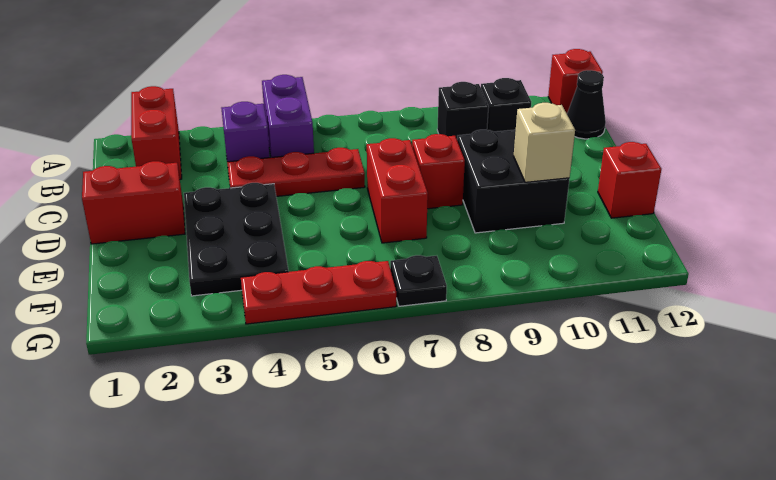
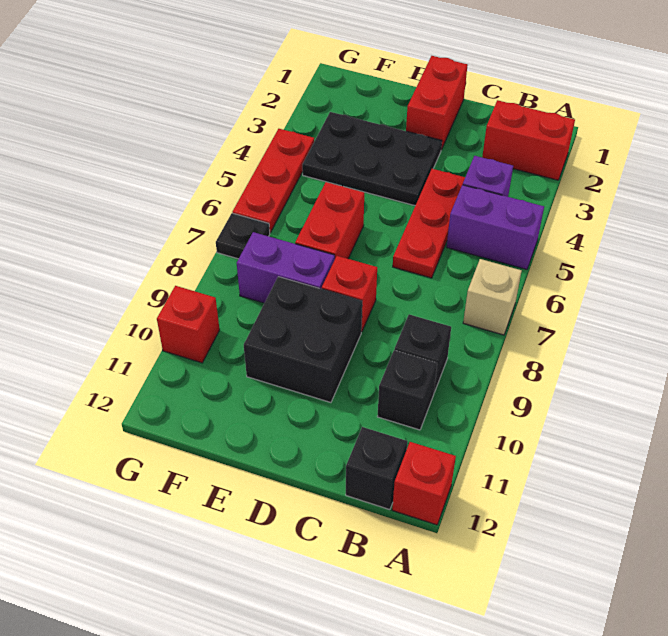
black 1x1 cone [567,70,606,139] -> black 1x1 brick [346,427,407,510]
red 1x2 brick [367,138,428,243] -> red 1x2 brick turned to [295,182,364,259]
none -> purple 1x2 brick [237,232,335,303]
tan 1x1 brick [514,103,575,182] -> tan 1x1 brick moved to [463,259,522,335]
red 1x1 brick [598,142,661,218] -> red 1x1 brick moved to [157,286,220,363]

